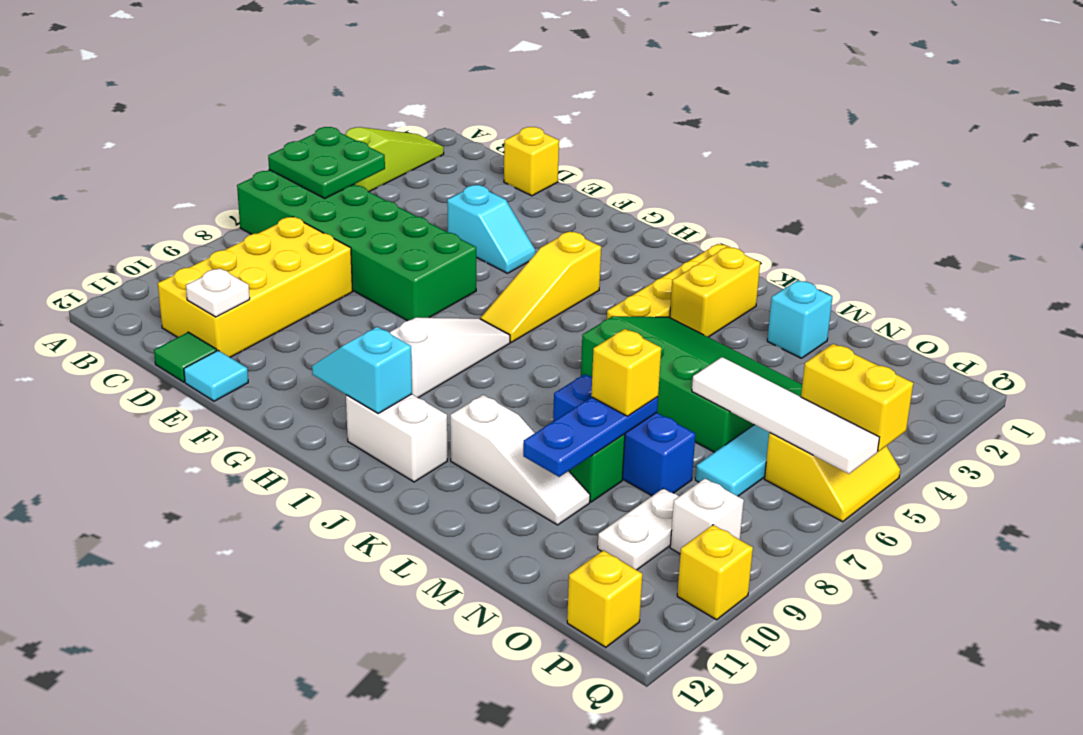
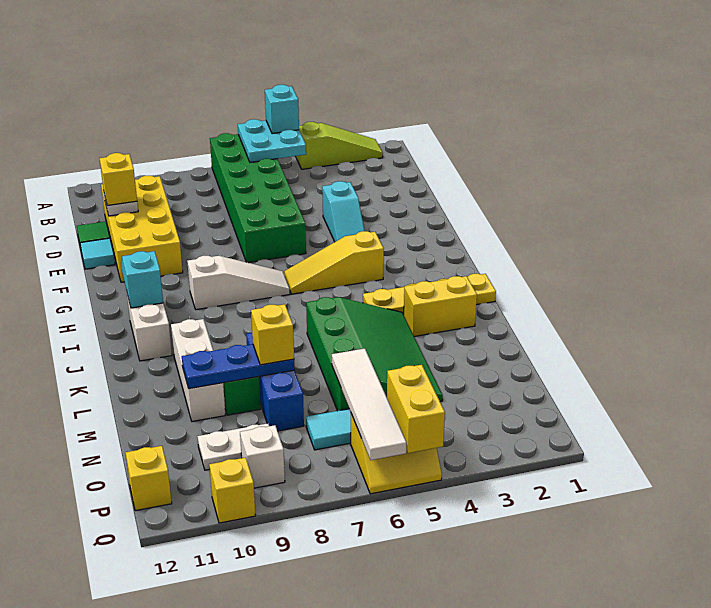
green 2x2 plate [268,127,385,198] -> cyan 2x2 plate [238,119,306,162]
yellow 2x4 brick [158,217,353,357] -> yellow 2x4 brick turned to [101,176,183,282]
yellow 1x1 brick [504,127,559,196] -> yellow 1x1 brick moved to [100,153,137,206]
white 1x3 slope [450,395,590,525] -> white 1x3 brick [171,319,225,422]
cyan 1x1 brick [767,280,832,358] -> cyan 1x1 brick moved to [265,85,299,134]

